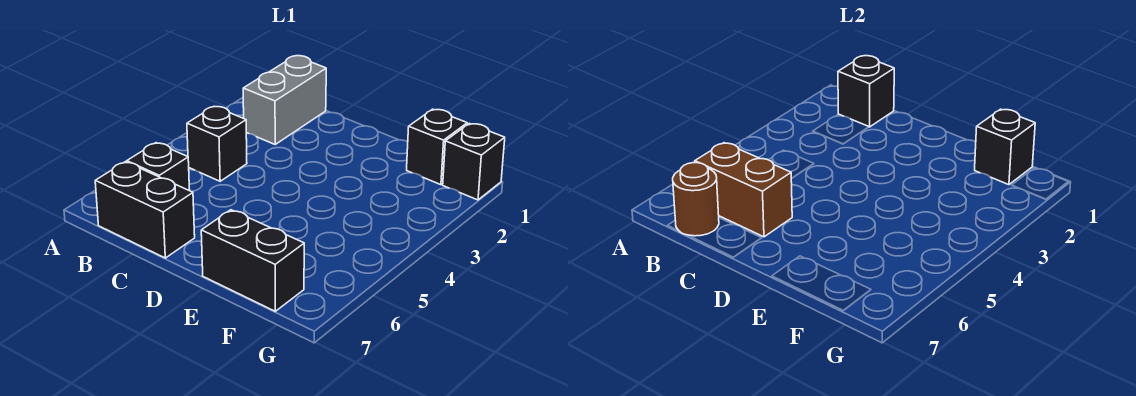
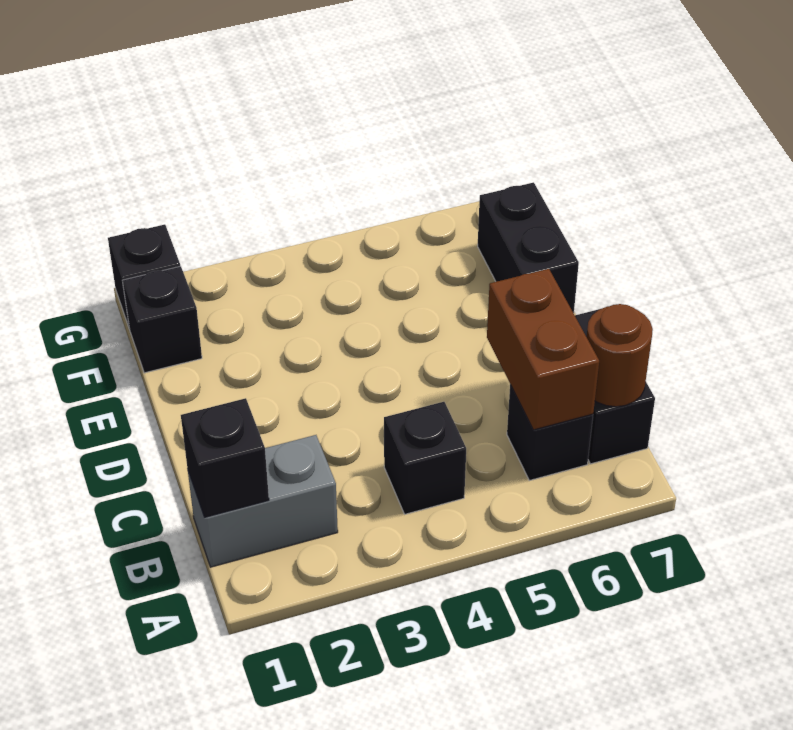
black 1x1 brick [975,109,1035,185] -> none

